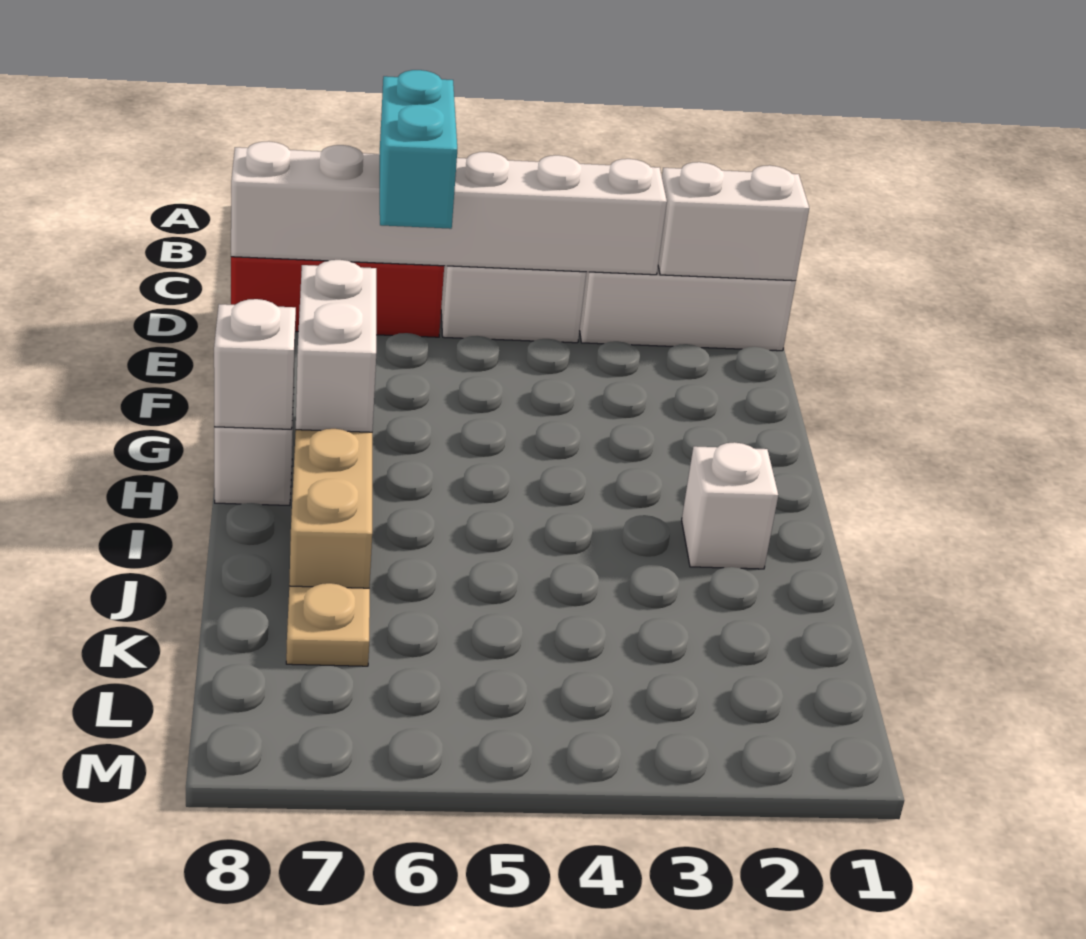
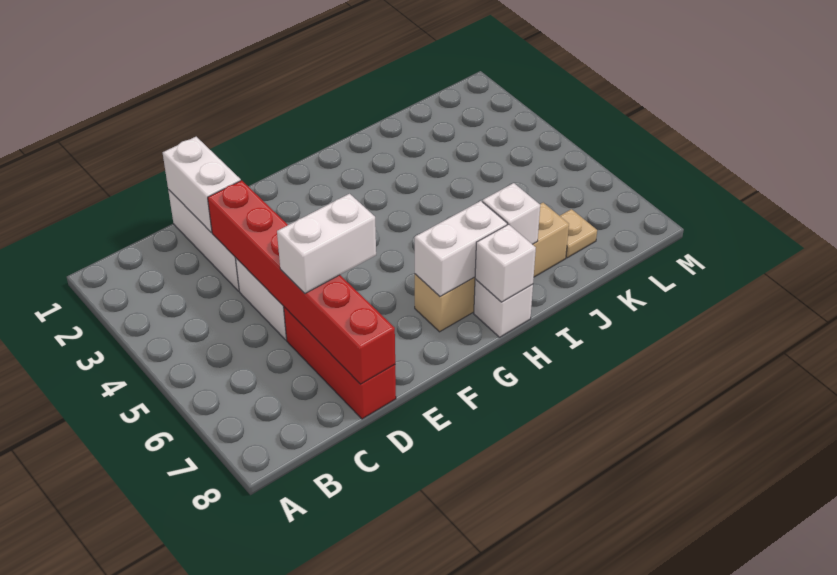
white 1x6 brick [231,141,667,275] -> red 1x6 brick [208,180,395,384]
cyan 1x2 brick [380,70,457,229] -> white 1x2 brick [277,194,376,293]
white 1x1 brick [682,442,778,569] -> white 1x1 brick moved to [482,183,540,244]

